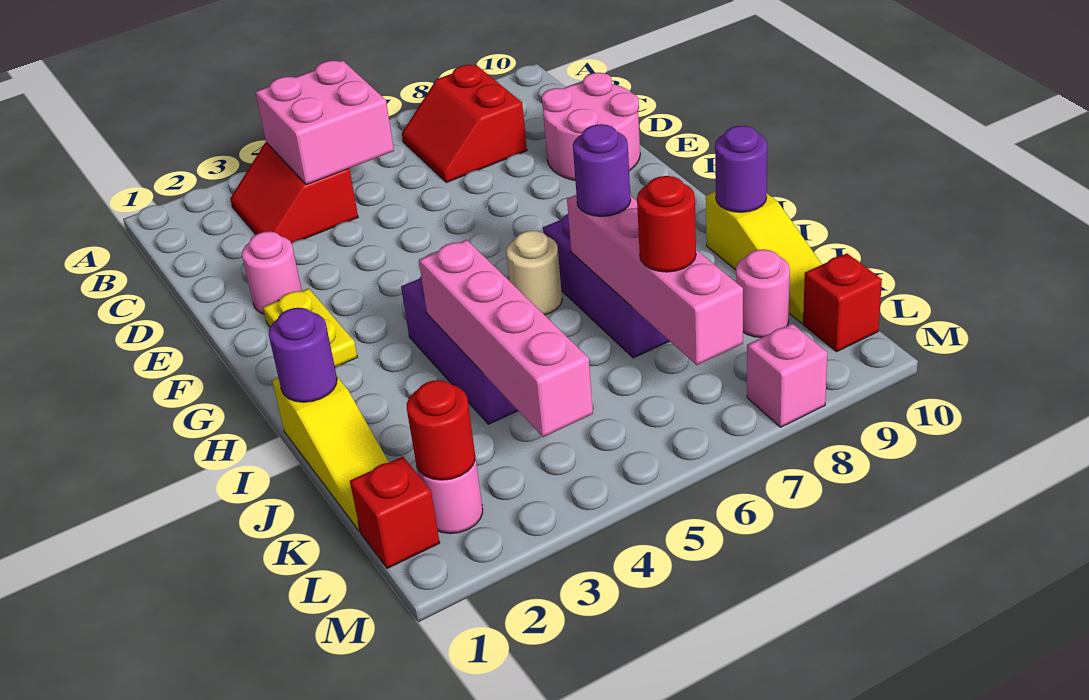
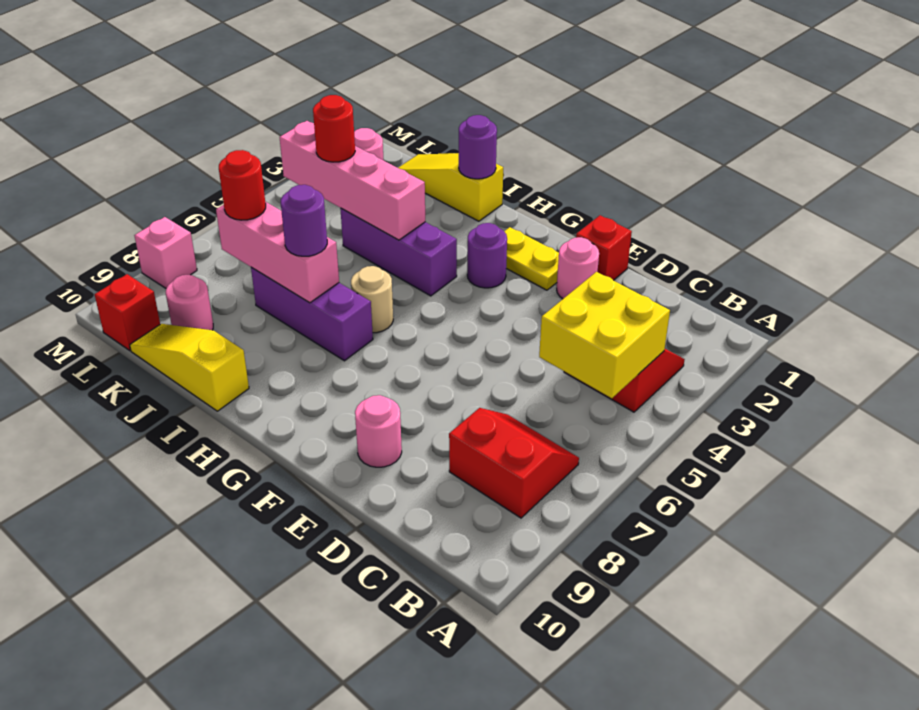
pink 2x2 brick [255,61,394,185] -> yellow 2x2 brick [539,272,670,398]
pink 2x2 round brick [542,73,640,180] -> pink 1x1 round brick [355,395,402,467]
pink 1x4 brick [567,195,743,365] -> pink 1x3 brick [216,202,339,303]
purple 1x1 round brick [715,126,767,212] -> purple 1x1 round brick moved to [467,223,507,288]
red 1x1 brick [350,456,440,569] -> red 1x1 brick moved to [576,215,632,280]
red 1x1 round brick [407,380,475,480] -> red 1x1 round brick moved to [313,95,355,162]

